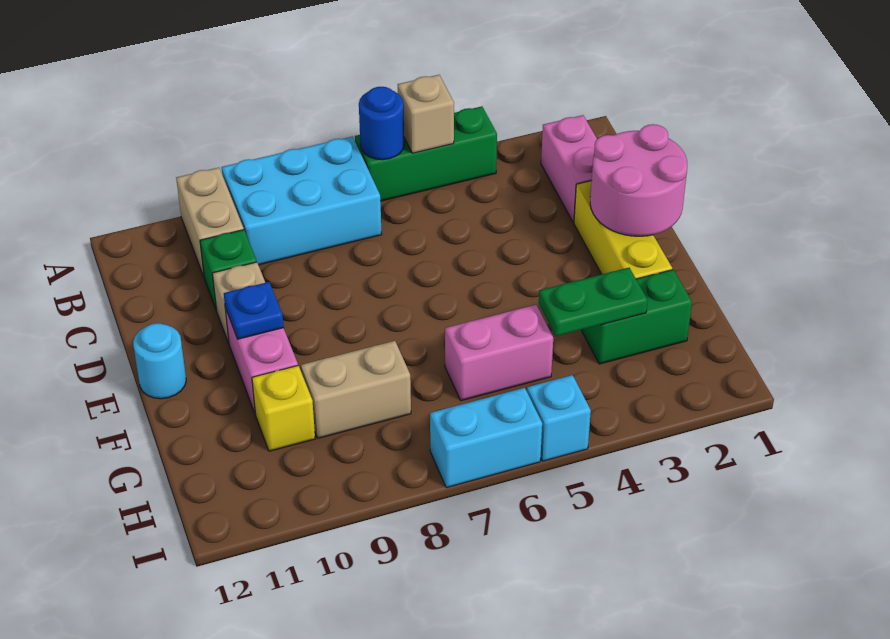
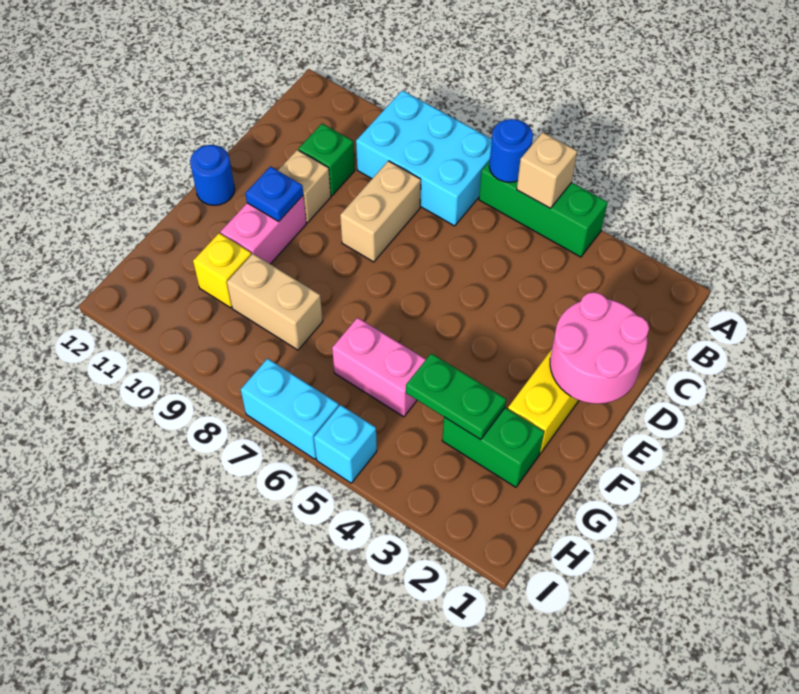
tan 1x2 brick [176,168,244,277] -> tan 1x2 brick moved to [340,161,421,262]
pink 1x2 brick [541,115,597,222] -> none
cyan 1x1 round brick [133,323,186,399] -> blue 1x1 round brick [190,145,235,205]

